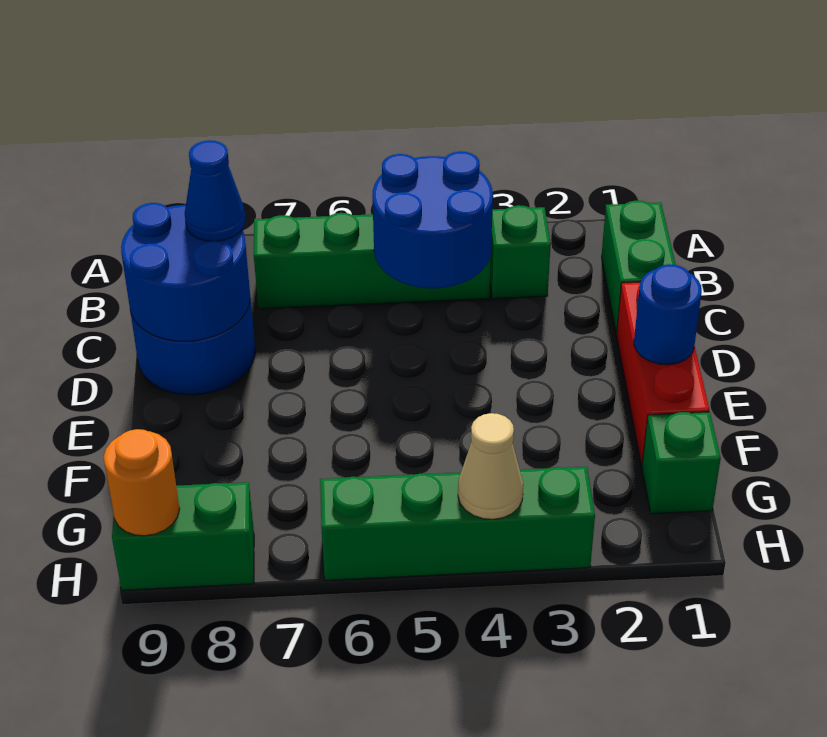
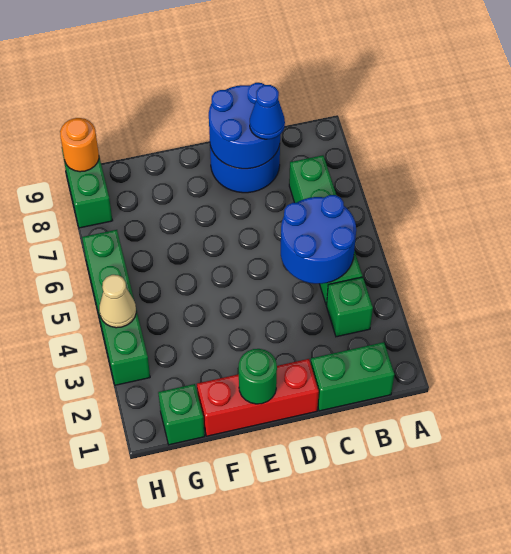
blue 1x1 round brick [634,264,702,365] -> green 1x1 round brick [239,349,277,404]

